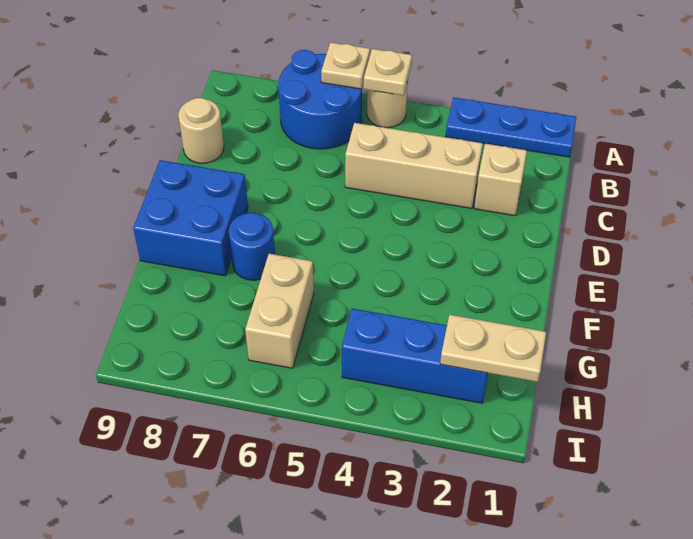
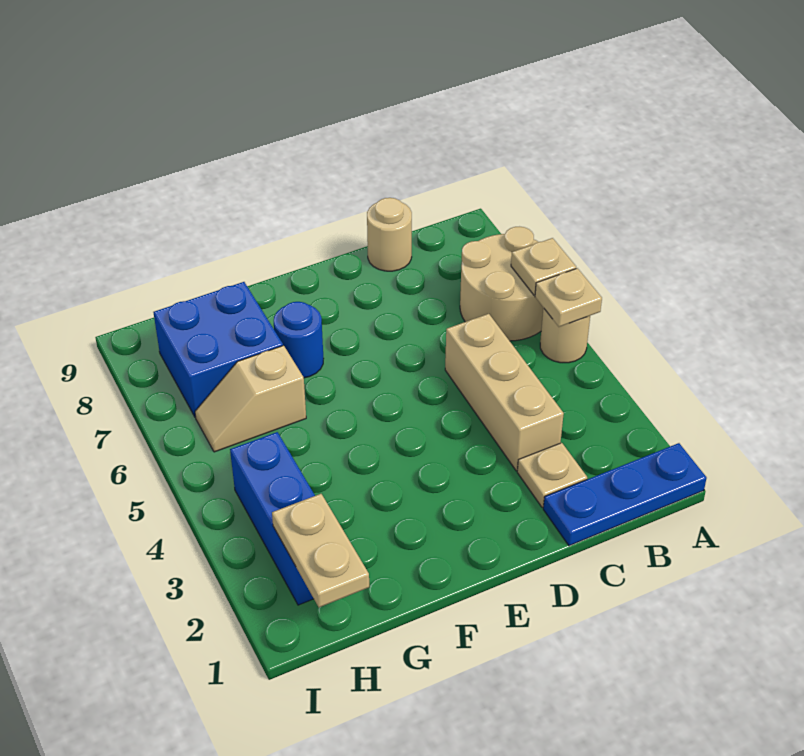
blue 1x3 plate [446,97,576,157] -> blue 1x3 plate turned to [543,443,707,546]
blue 2x2 round brick [278,50,362,149] -> tan 2x2 round brick [460,227,543,341]
tan 1x1 brick [474,144,527,216] -> tan 1x1 plate [517,443,587,507]
blue 2x2 brick [133,160,248,276] -> blue 2x2 brick moved to [154,282,283,417]
tan 1x2 brick [245,254,314,368] -> tan 1x2 slope [195,345,306,452]

